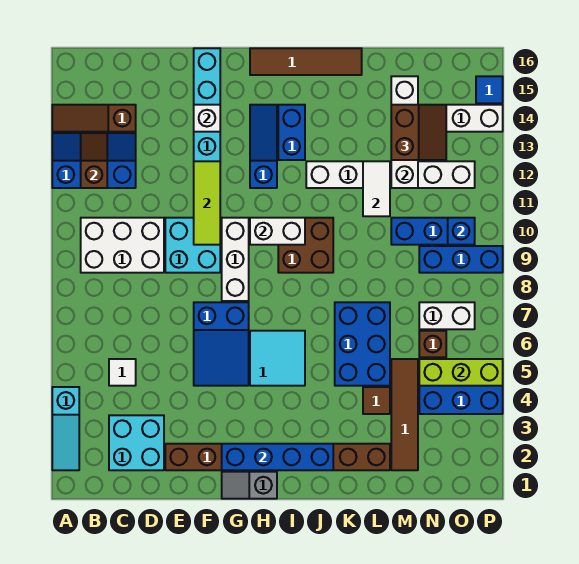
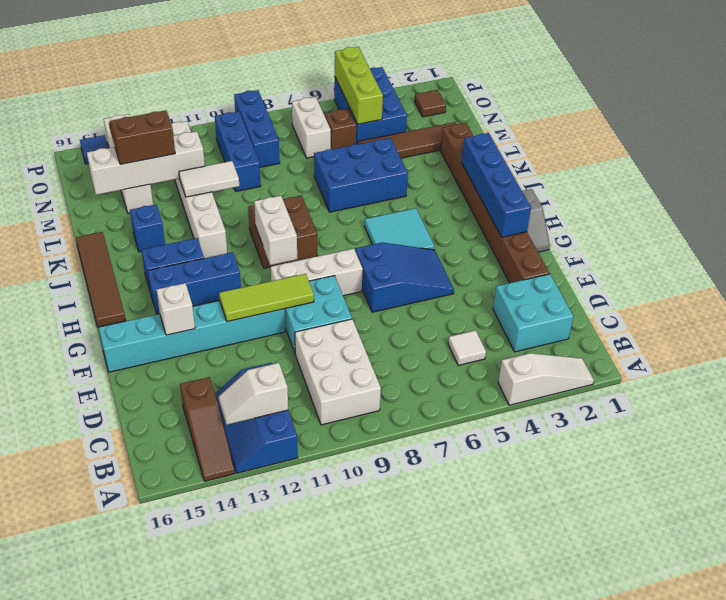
cyan 1x3 slope [52,387,79,470] -> white 1x3 slope [498,353,594,405]
brown 1x2 slope [81,133,107,188] -> white 1x2 slope [219,363,288,425]
blue 1x3 slope [250,105,277,188] -> blue 1x3 brick [147,252,241,314]
brown 1x1 tile [363,387,390,414] -> brown 1x1 tile moved to [414,90,446,117]
blue 1x1 brick [448,218,475,245] -> blue 1x1 brick moved to [130,204,165,252]

